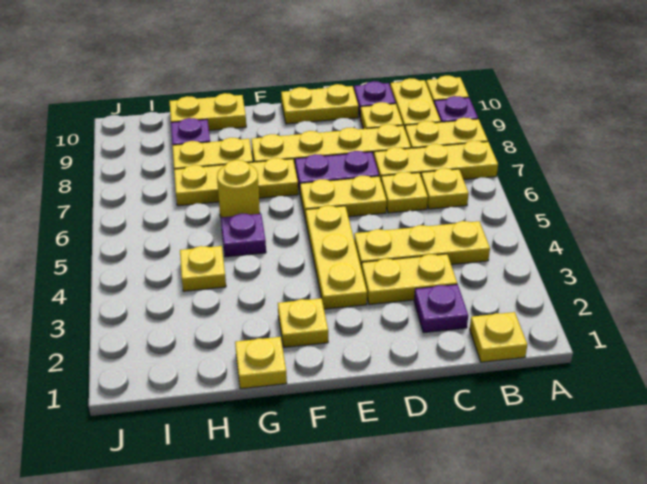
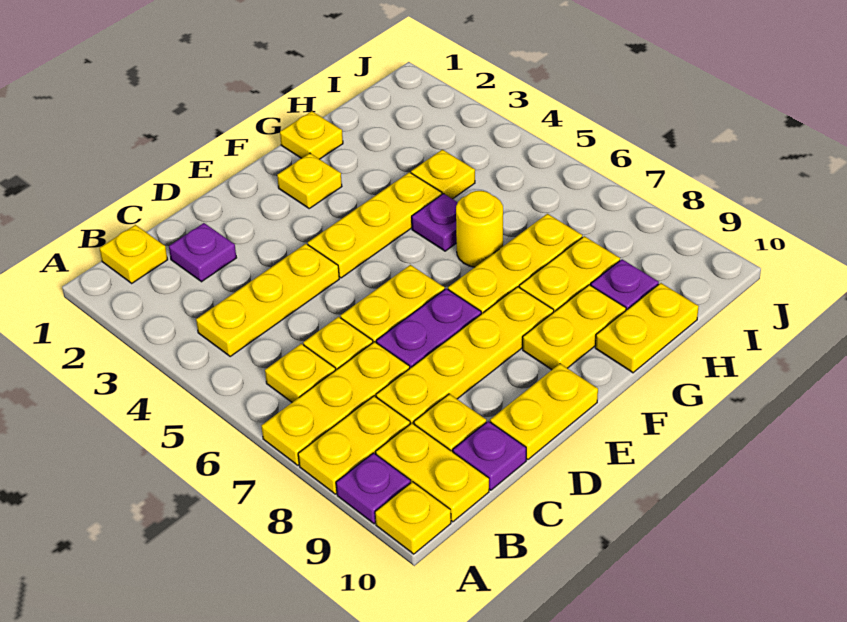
yellow 1x2 plate [362,254,457,305] -> yellow 1x2 plate moved to [523,285,626,370]
yellow 1x3 plate [306,206,367,309] -> yellow 1x3 plate turned to [308,172,442,278]

